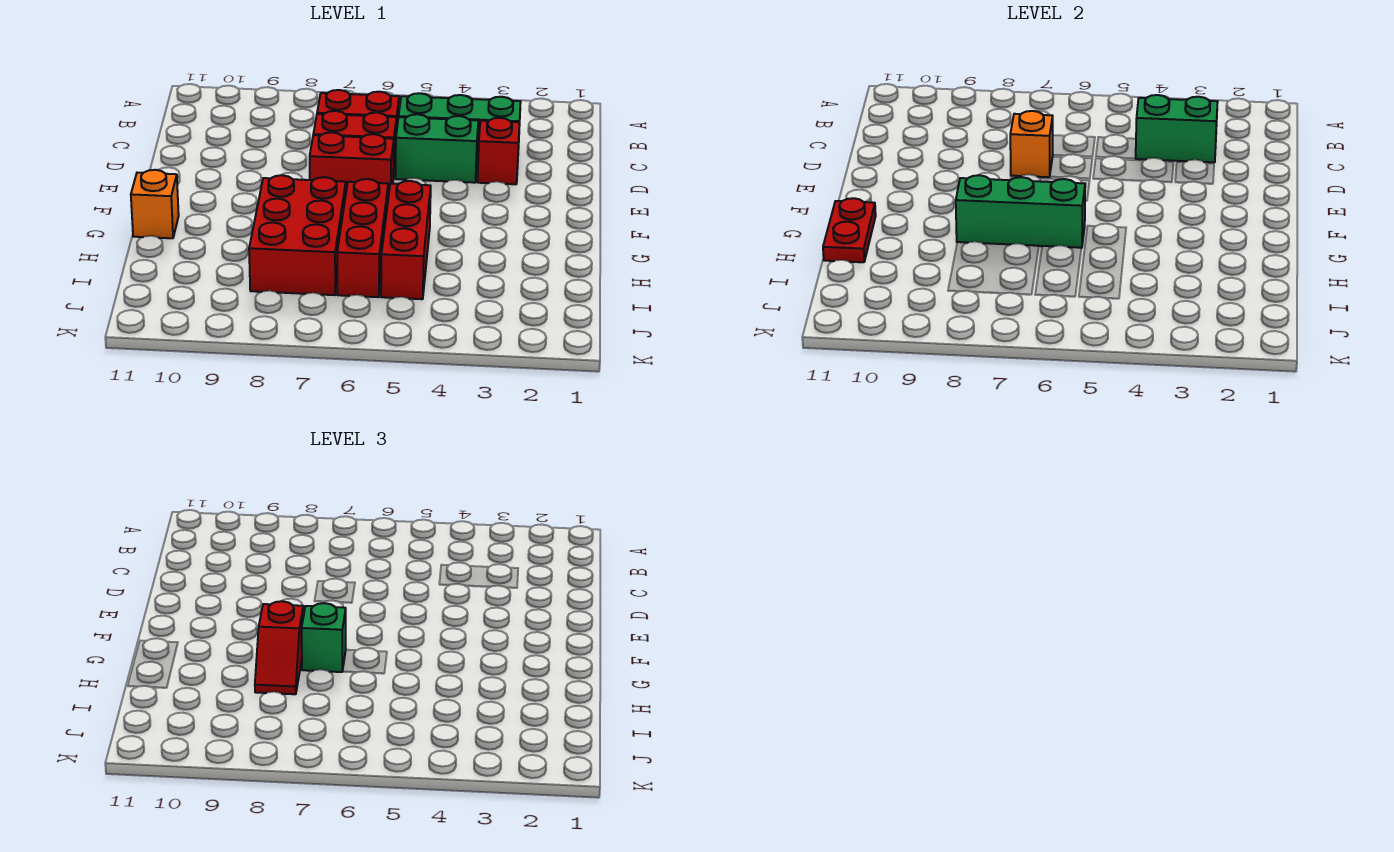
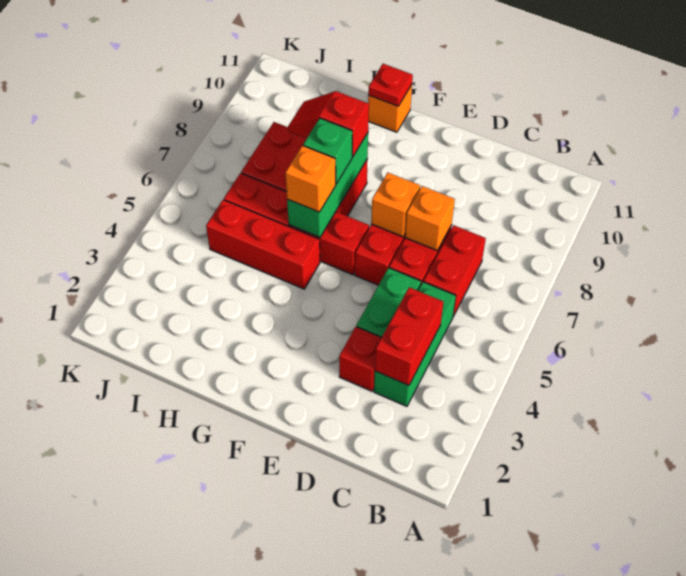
green 1x2 brick [1135,95,1218,162] -> red 1x2 brick [375,287,444,385]
none -> orange 1x1 brick [371,173,420,237]
red 1x3 brick [337,179,388,297] -> red 1x4 brick [224,173,369,275]
none -> orange 1x1 brick [285,145,336,212]
red 1x2 plate [823,198,876,262] -> red 1x1 plate [368,64,413,106]

